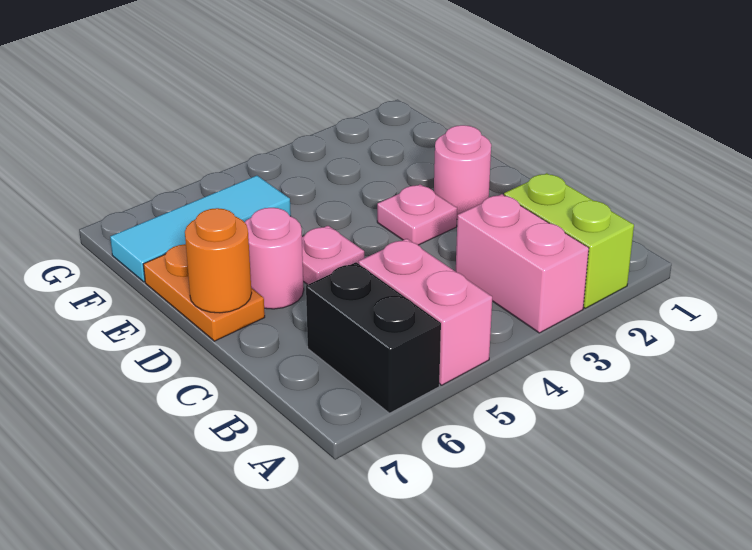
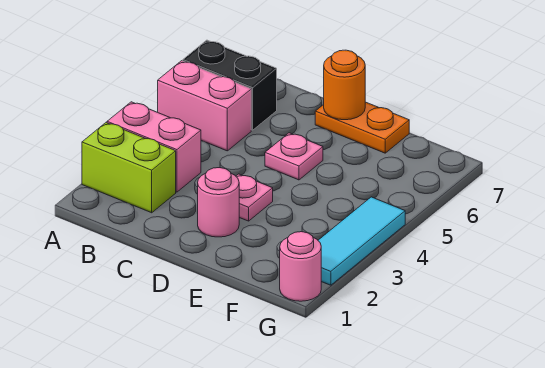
pink 1x1 round brick [245,208,304,309] -> pink 1x1 round brick moved to [280,232,321,301]
cyan 1x3 tile [110,176,291,282] -> cyan 1x3 tile moved to [318,197,405,285]

